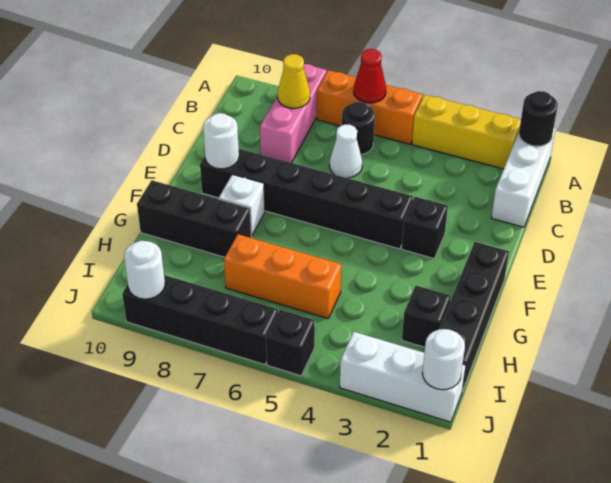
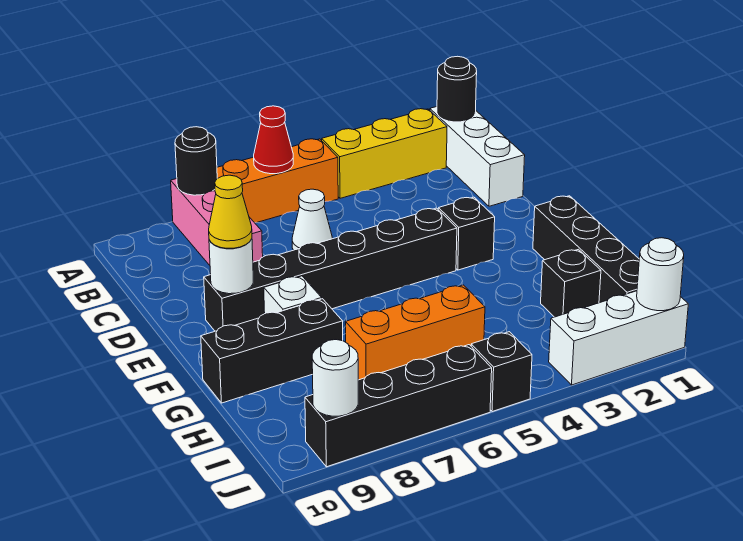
black 1x1 round brick [342,102,375,155] -> black 1x1 round brick moved to [175,127,217,195]
yellow 1x1 cone [278,54,310,108] -> yellow 1x1 cone moved to [209,175,252,248]

